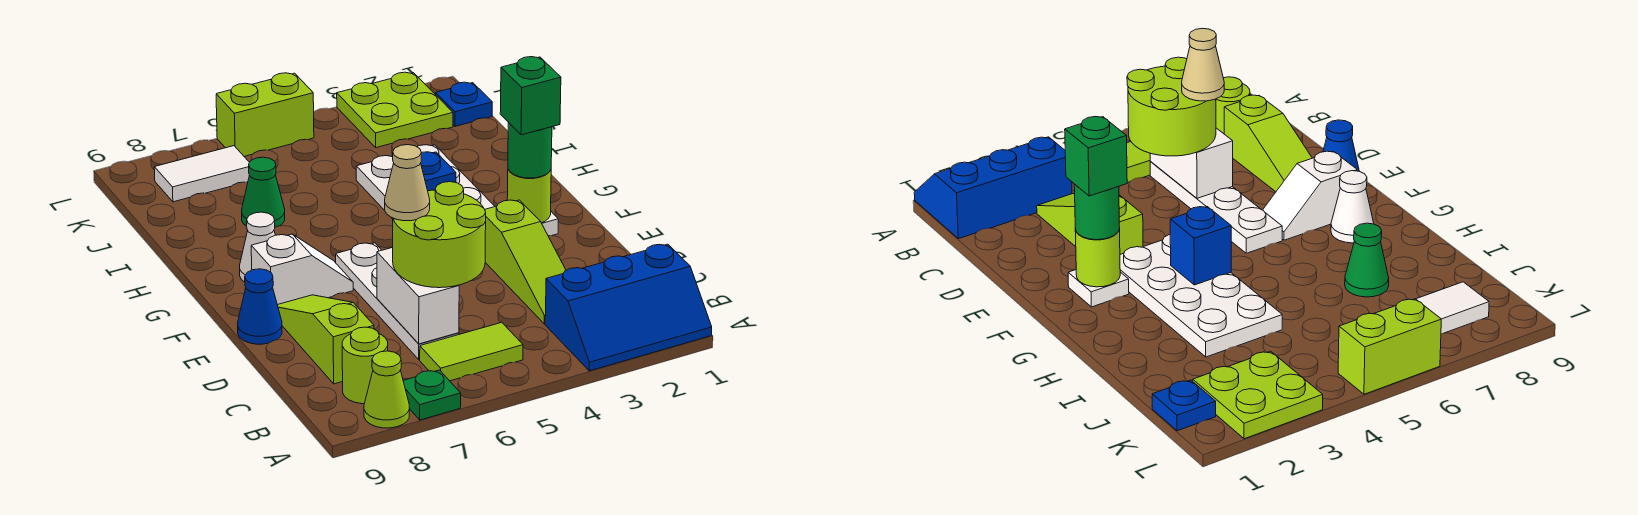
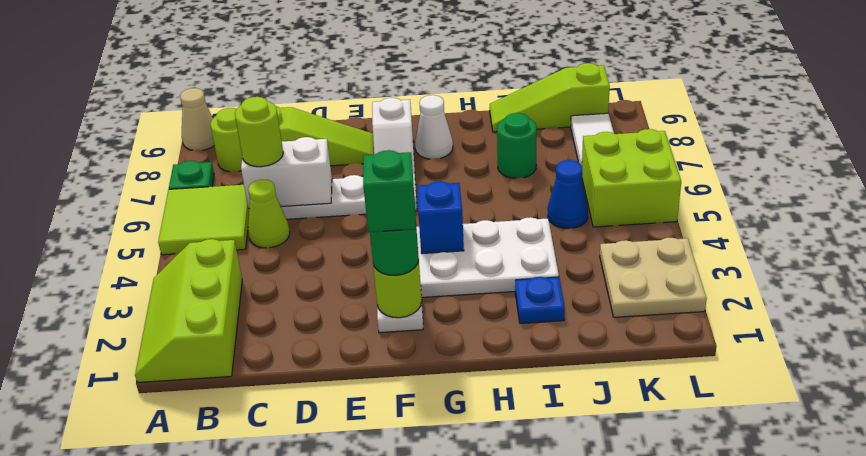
blue 2x3 slope [545,244,712,371] -> lime 2x3 slope [135,239,242,383]
lime 1x1 cone [364,351,409,428] -> lime 1x1 cone moved to [248,180,290,248]
lime 1x2 tile [420,322,523,381] -> lime 2x2 tile [158,185,249,255]
lime 1x3 slope [485,200,566,324] -> lime 1x3 slope moved to [490,63,610,132]
lime 2x2 round brick [393,182,486,288] -> lime 1x1 round brick [235,97,283,167]
tan 1x1 cone [385,145,430,221] -> tan 1x1 cone moved to [180,88,215,150]
blue 1x1 cone [238,269,282,344] -> blue 1x1 cone moved to [548,160,588,228]
green 1x1 cone [242,157,285,227] -> green 1x1 round brick [497,113,537,178]
blue 1x1 plate [436,82,492,126] -> blue 1x1 plate moved to [515,277,565,323]
lime 2x2 plate [337,72,453,148] -> tan 2x2 plate [600,238,707,317]
lime 1x2 brick [216,73,314,156] -> lime 2x2 brick [582,129,681,227]

